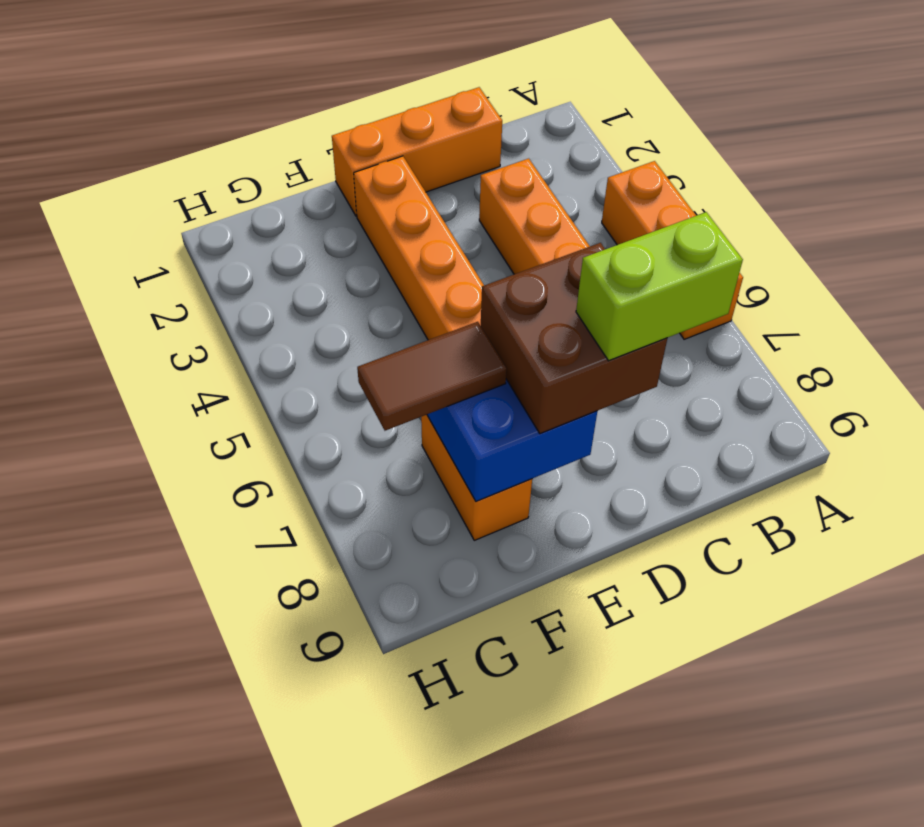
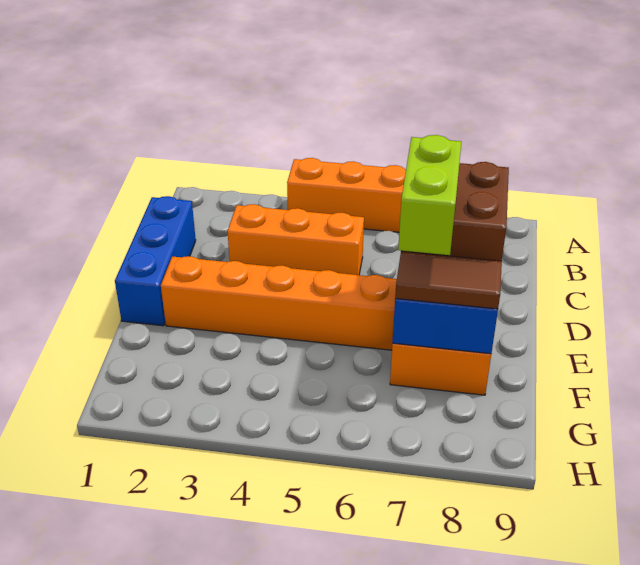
orange 1x3 brick [332,87,502,216] -> blue 1x3 brick [115,196,196,326]
lime 1x2 brick [576,212,743,361] -> lime 1x2 brick moved to [398,135,461,255]
brown 1x2 tile [357,322,507,431] -> brown 1x2 tile turned to [395,251,502,309]

